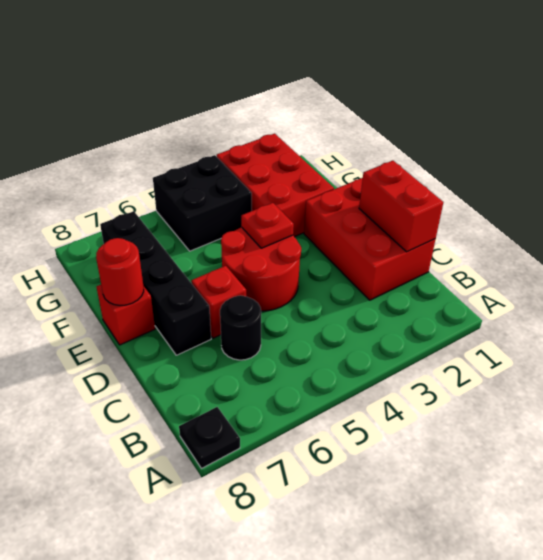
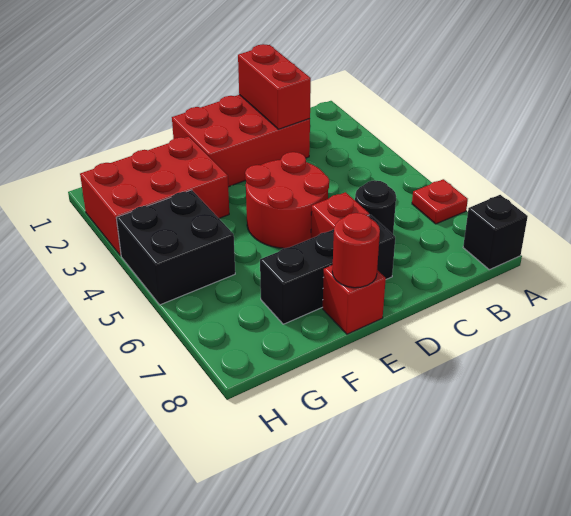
black 1x1 plate [179,407,240,468] -> black 1x1 brick [463,195,528,270]
red 1x2 brick [359,161,443,252] -> red 1x2 brick turned to [238,44,311,129]
black 1x4 brick [100,211,211,355] -> black 1x3 brick [260,215,395,324]
red 1x1 plate [241,203,294,248] -> red 1x1 plate moved to [412,179,468,224]

